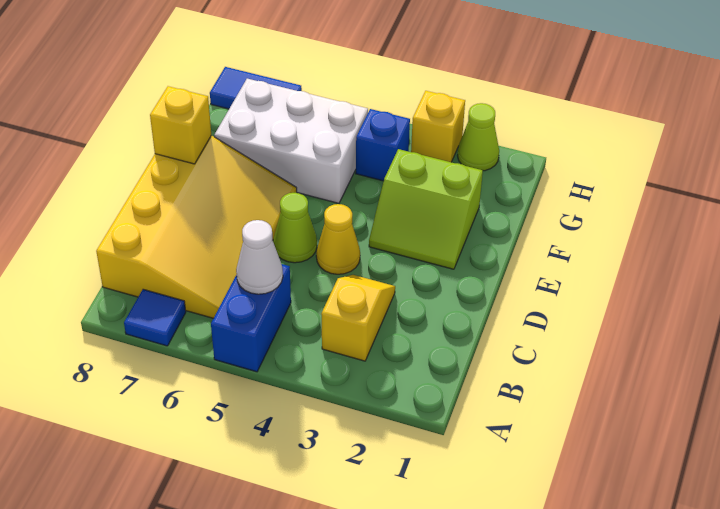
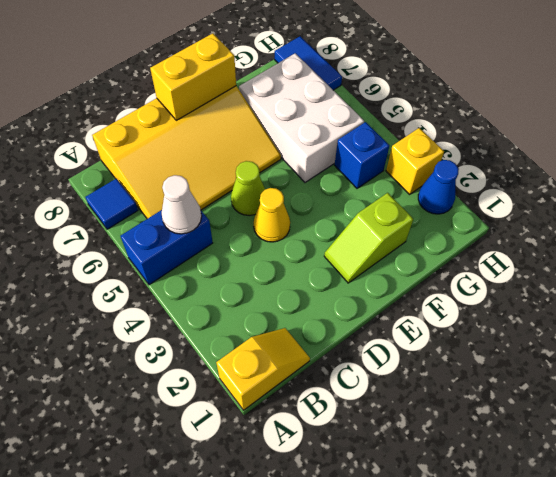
yellow 1x2 slope [321,275,395,361] -> yellow 1x2 slope moved to [216,328,310,410]
lime 2x2 slope [369,149,483,269] -> lime 1x2 slope [324,193,413,283]
yellow 1x1 brick [150,86,211,164] -> yellow 1x2 brick [150,33,236,120]
lime 1x1 cone [458,103,499,171] -> blue 1x1 cone [418,160,459,214]

